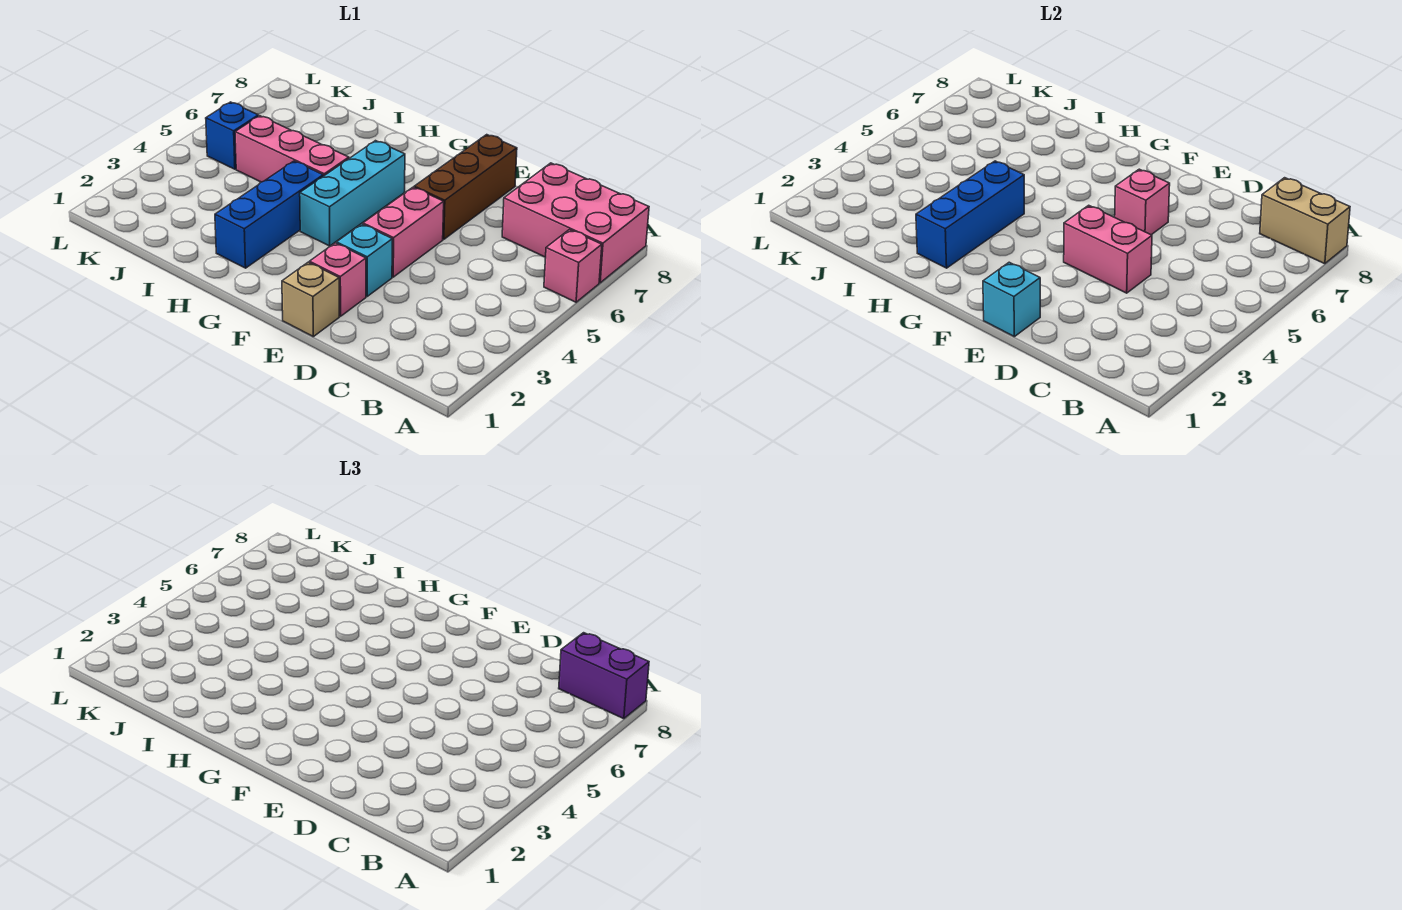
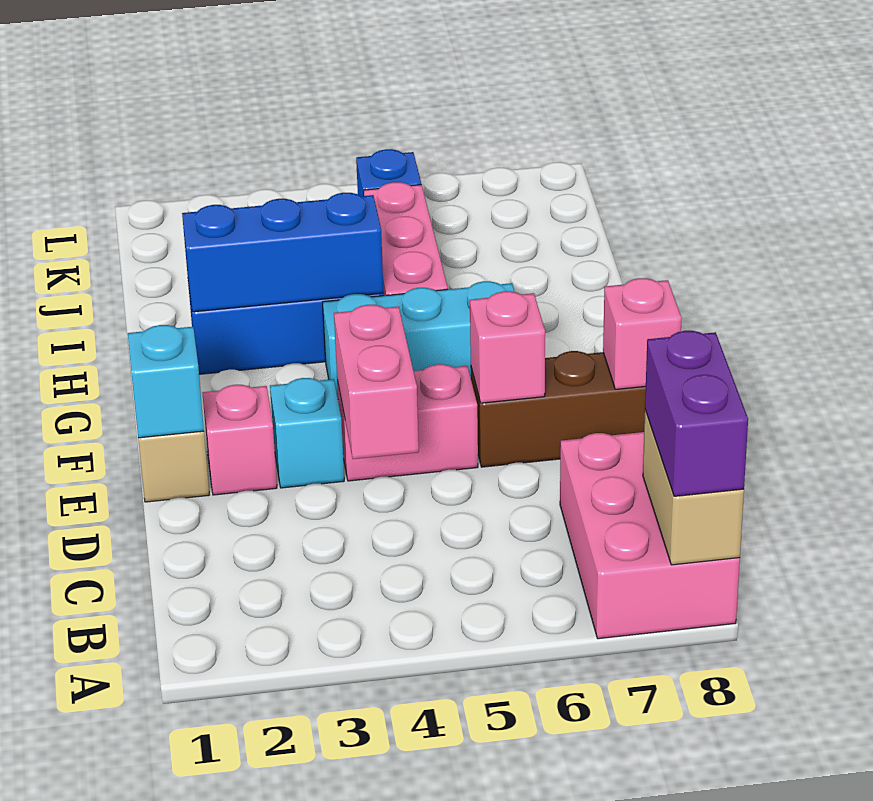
pink 1x1 brick [544,230,602,302] -> pink 1x1 brick moved to [603,278,682,389]

